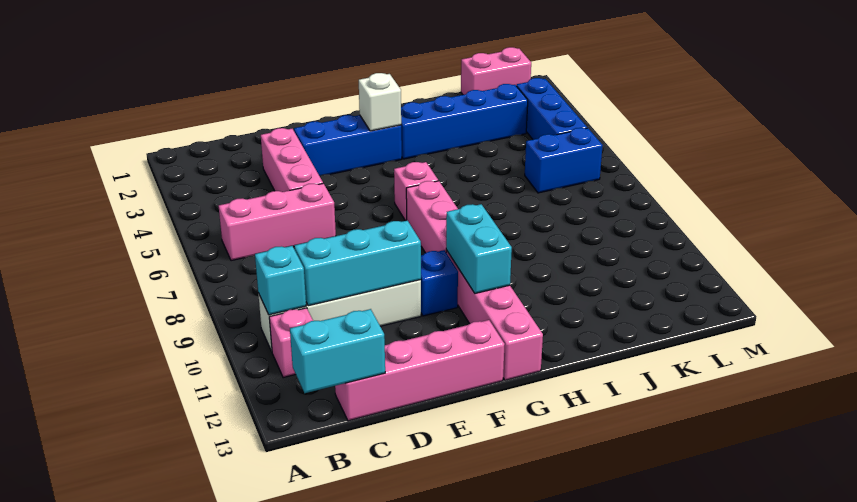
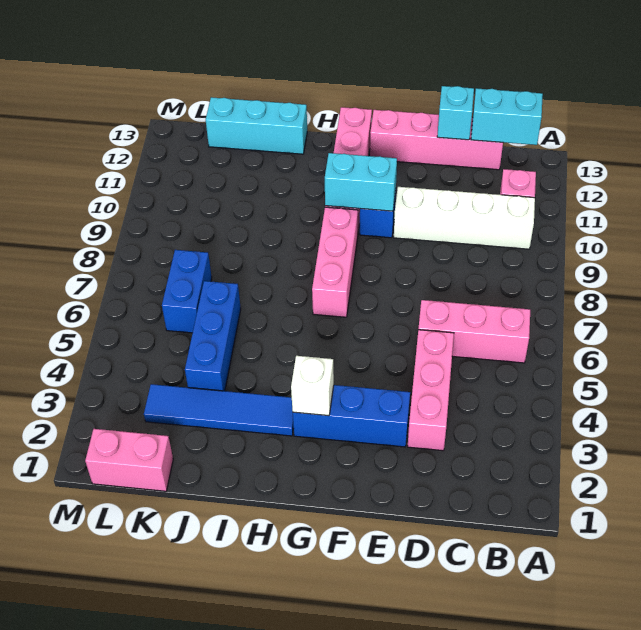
cyan 1x1 brick [255,246,306,315] -> cyan 1x1 brick moved to [437,86,474,140]
cyan 1x3 brick [294,220,421,306] -> cyan 1x3 brick moved to [206,97,307,154]
pink 1x1 brick [394,162,438,221] -> none
cyan 1x2 brick [446,204,512,293] -> cyan 1x2 brick turned to [325,153,397,211]
blue 1x4 brick [401,84,528,159] -> blue 1x4 tile [144,384,294,436]
blue 1x2 brick [525,128,603,193] -> blue 1x2 brick turned to [162,250,212,333]
blue 1x3 brick [517,78,587,139] -> blue 1x3 brick moved to [185,281,241,391]

